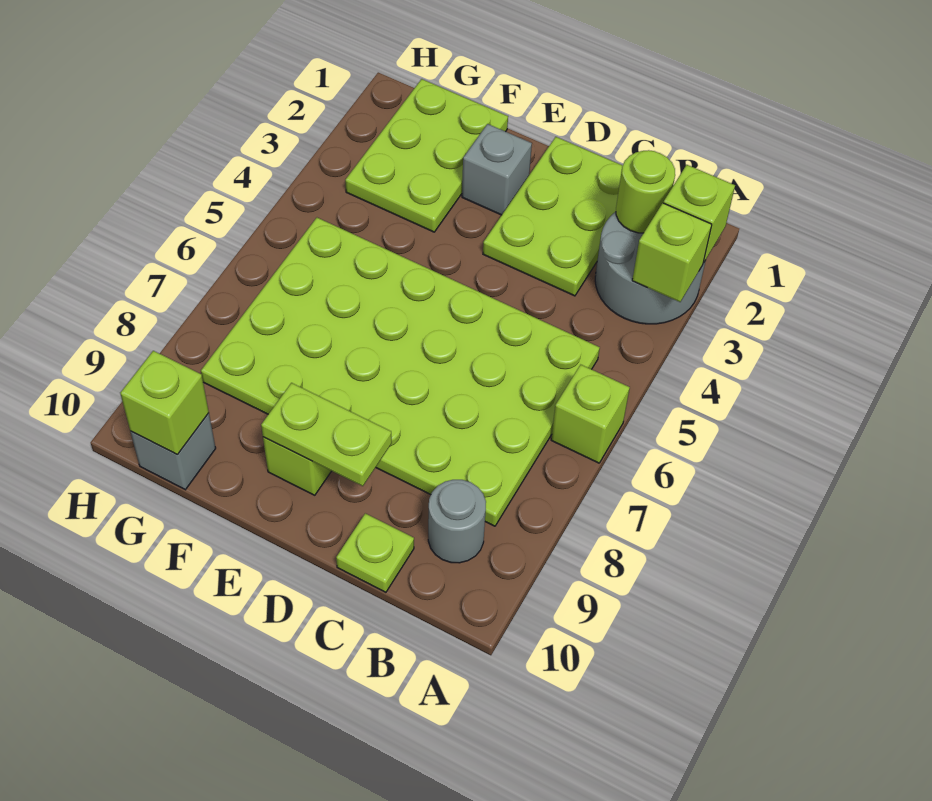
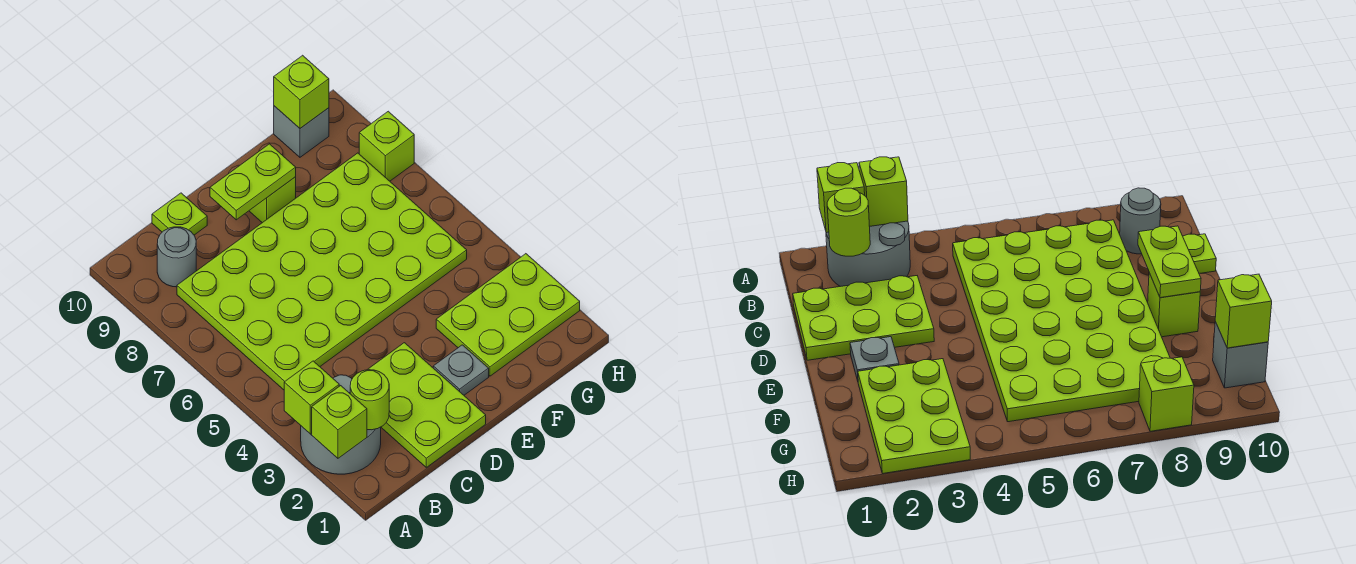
lime 1x1 brick [551,365,630,463] -> lime 1x1 brick moved to [359,111,414,181]
grey 1x1 brick [462,124,532,215] -> grey 1x1 plate [433,345,489,395]
lime 2x3 plate [345,79,508,232] -> lime 2x3 plate turned to [436,254,580,376]

